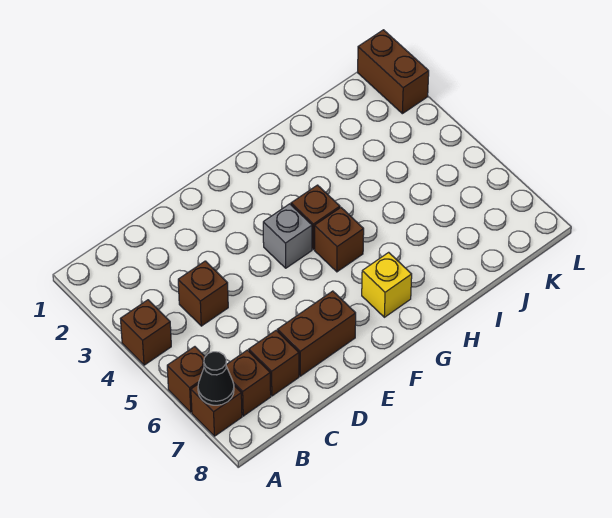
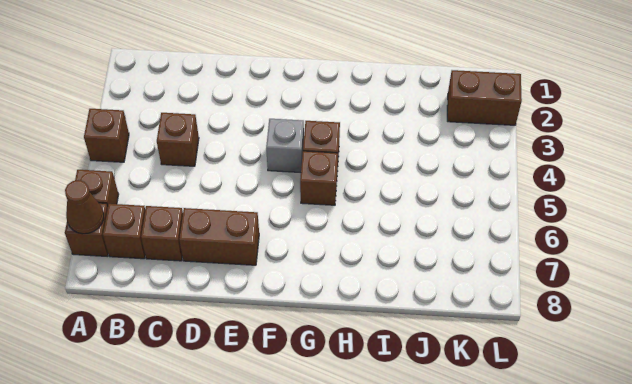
black 1x1 cone [198,352,234,405] -> brown 1x1 cone [65,180,104,234]
yellow 1x1 brick [362,252,412,317] -> none
brown 1x2 brick [358,30,429,114] -> brown 1x2 brick turned to [447,70,522,125]

